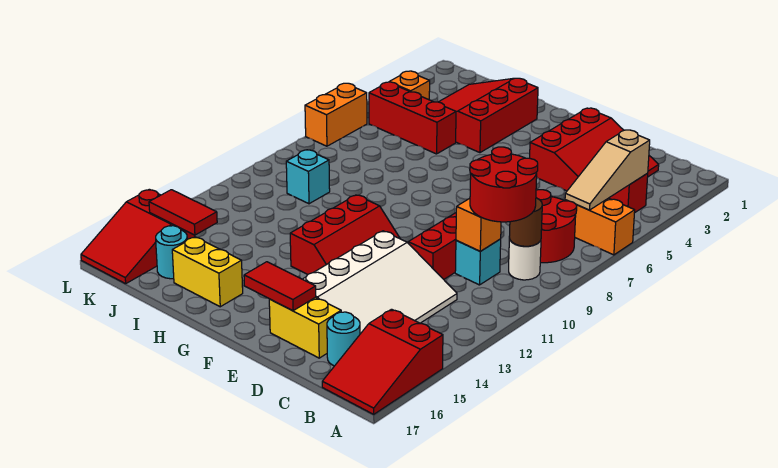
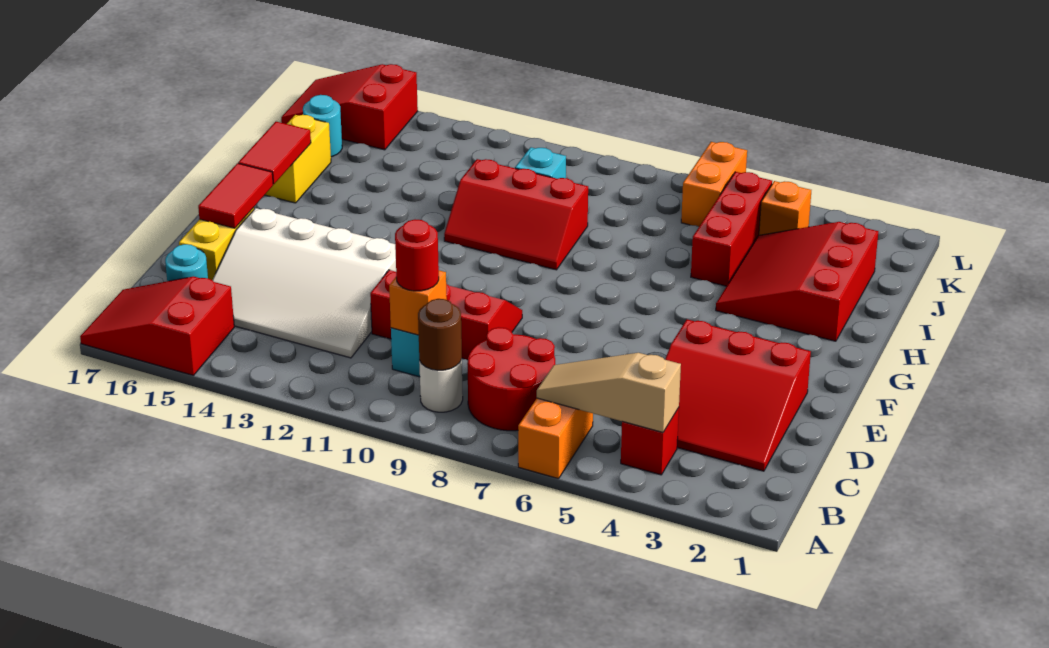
red 2x2 round brick [470,147,538,222] -> red 1x1 round brick [395,219,439,291]
red 2x3 slope [290,195,400,274] -> red 2x3 slope moved to [444,159,588,270]
red 3x3 slope [439,78,538,153] -> red 3x3 slope turned to [716,222,878,341]
red 1x2 tile [149,190,217,235] -> red 1x2 tile moved to [238,122,311,184]
orange 1x2 brick [305,83,367,146] -> orange 1x2 brick turned to [681,142,747,226]

